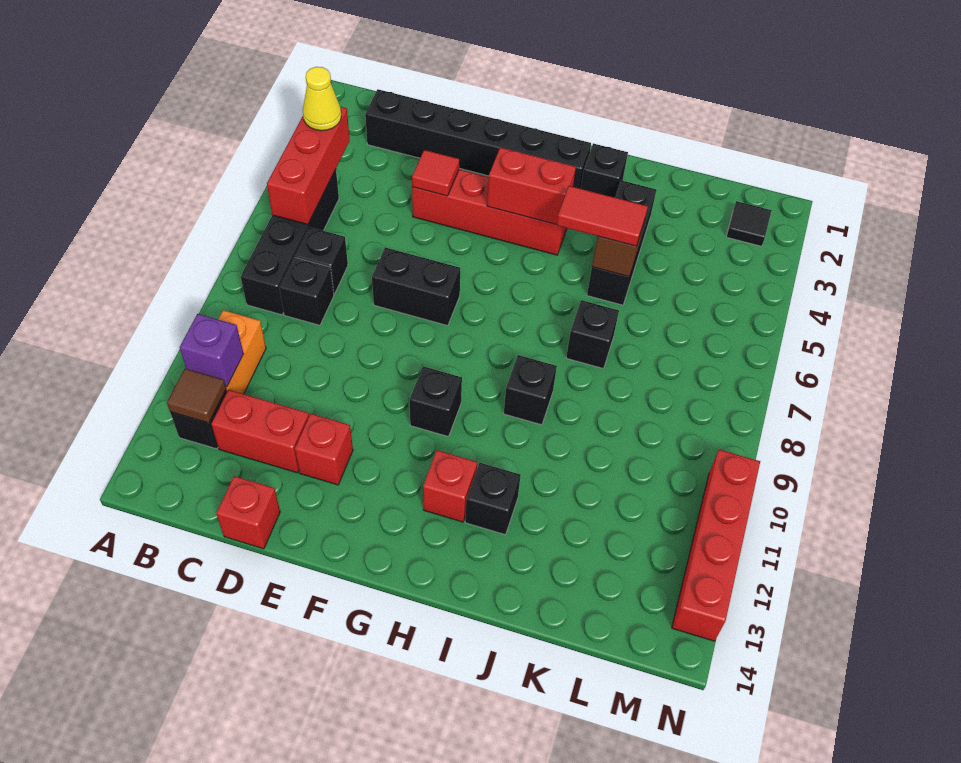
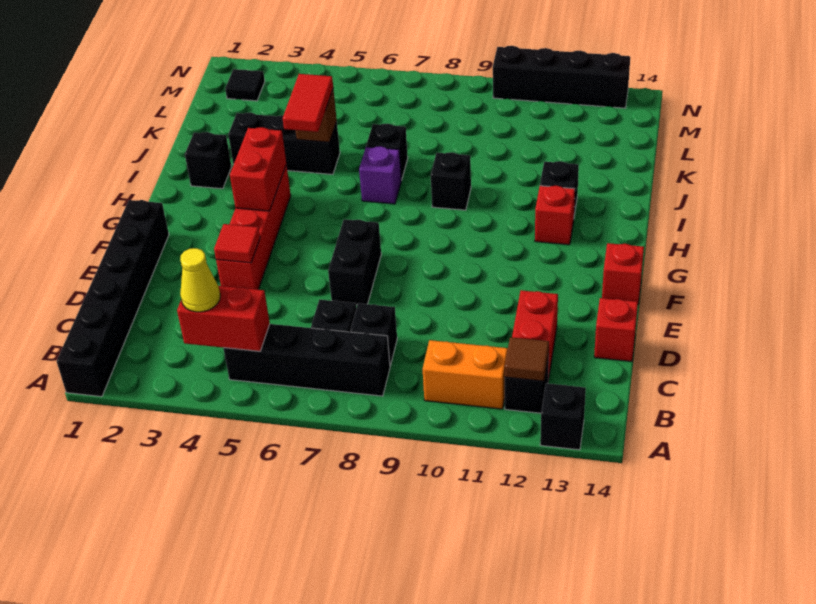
red 1x3 brick [267,107,350,225] -> red 1x2 brick [177,286,270,351]
purple 1x1 brick [180,314,243,387] -> purple 1x1 brick moved to [359,146,401,204]
black 1x6 brick [365,89,591,189] -> black 1x6 brick moved to [57,200,169,397]
red 1x1 brick [295,414,353,485] -> red 1x1 brick moved to [602,243,644,304]
black 1x1 brick [410,366,462,437] -> black 1x1 brick moved to [540,383,586,450]
red 1x4 brick [672,450,760,641] -> black 1x4 brick [493,46,630,108]

